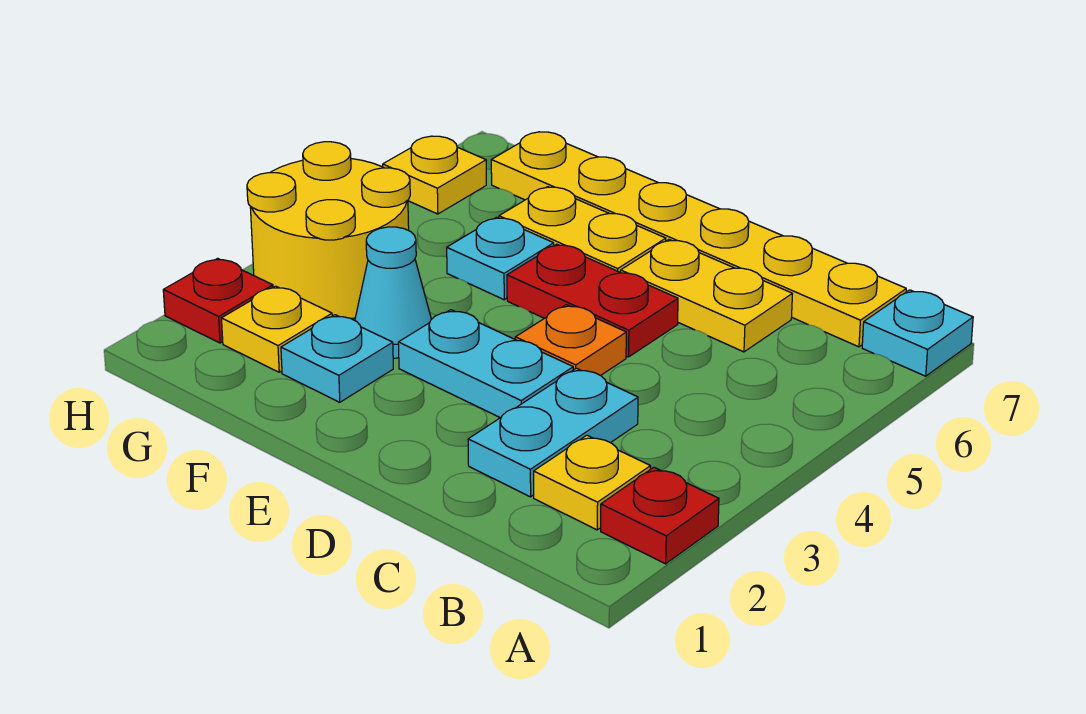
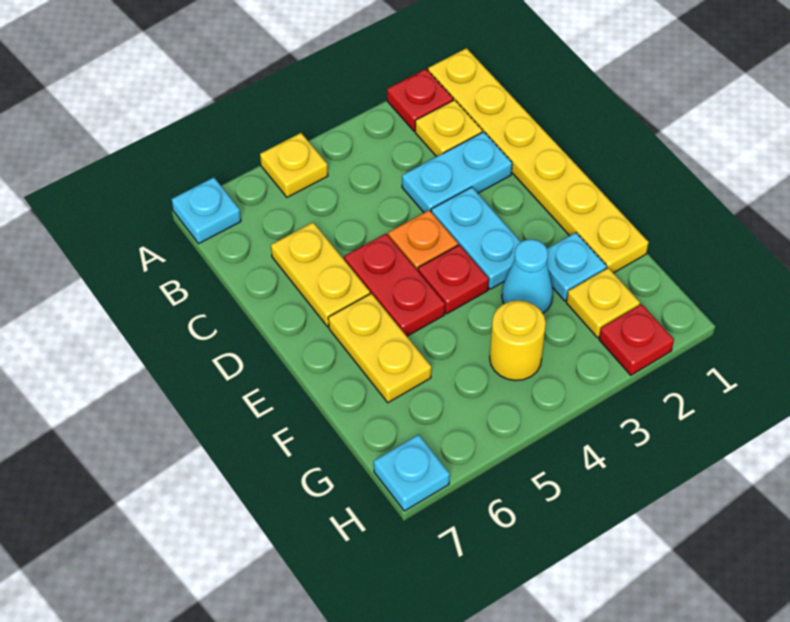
yellow 1x6 plate [491,132,906,347] -> yellow 1x6 plate moved to [428,48,649,273]
none -> red 1x1 plate [418,245,489,314]
cyan 1x1 plate [447,217,554,300] -> cyan 1x1 plate moved to [374,435,450,511]
yellow 2x2 round brick [247,142,410,319] -> yellow 1x1 round brick [490,300,546,381]
yellow 1x1 plate [383,136,486,214] -> yellow 1x1 plate moved to [260,133,328,197]

